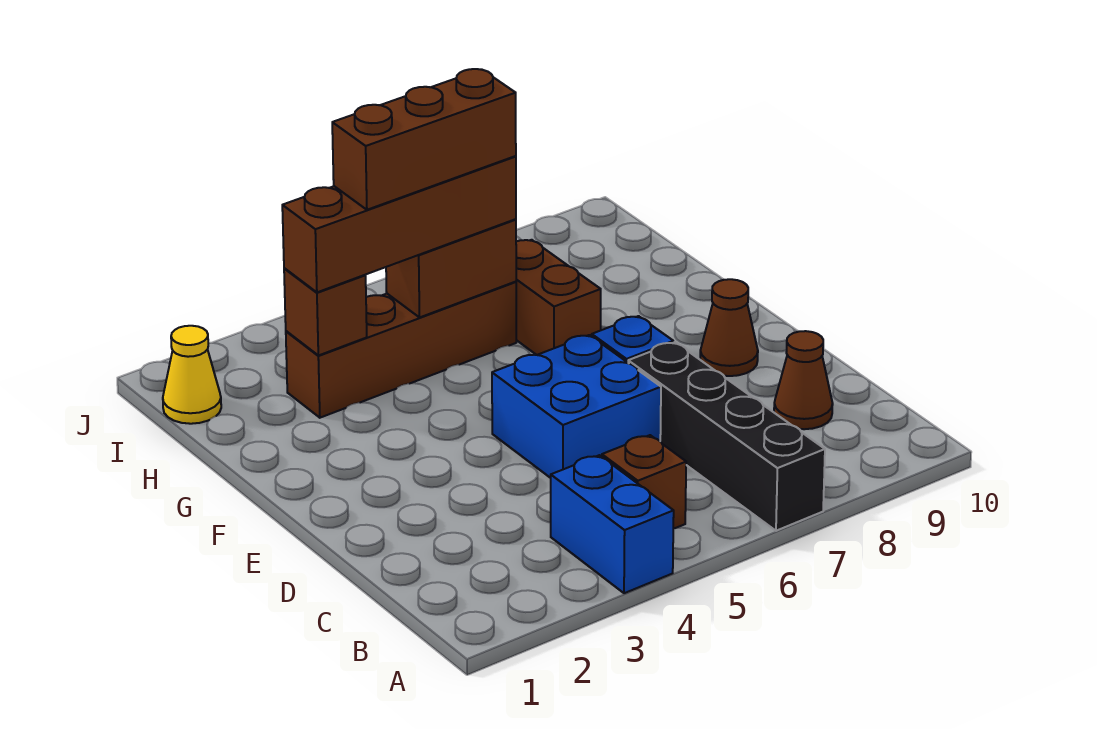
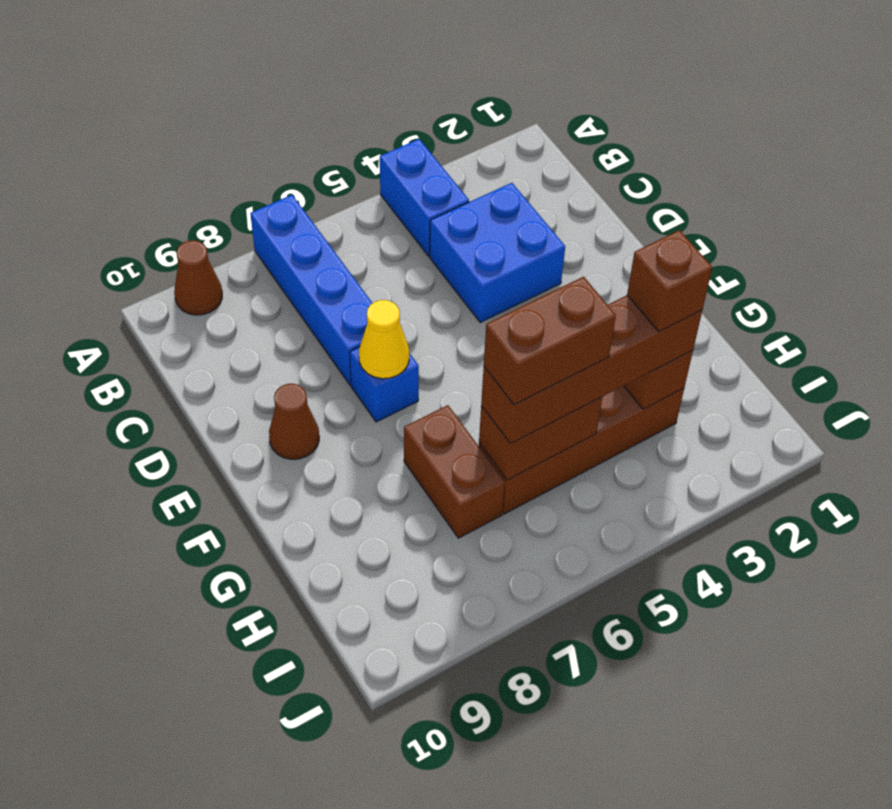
black 1x4 brick [628,342,825,531] -> blue 1x4 brick [250,195,372,385]
brown 1x1 brick [602,435,686,529] -> brown 1x1 brick moved to [627,230,712,332]
brown 1x1 cone [774,331,833,429] -> brown 1x1 cone moved to [174,241,222,315]
blue 2x2 brick [492,335,661,478] -> blue 2x2 brick moved to [430,183,565,323]
brown 1x3 brick [332,69,516,210] -> brown 1x2 brick [484,277,616,405]
yellow 1x1 cone [163,326,221,424] -> yellow 1x1 cone moved to [359,300,409,379]

